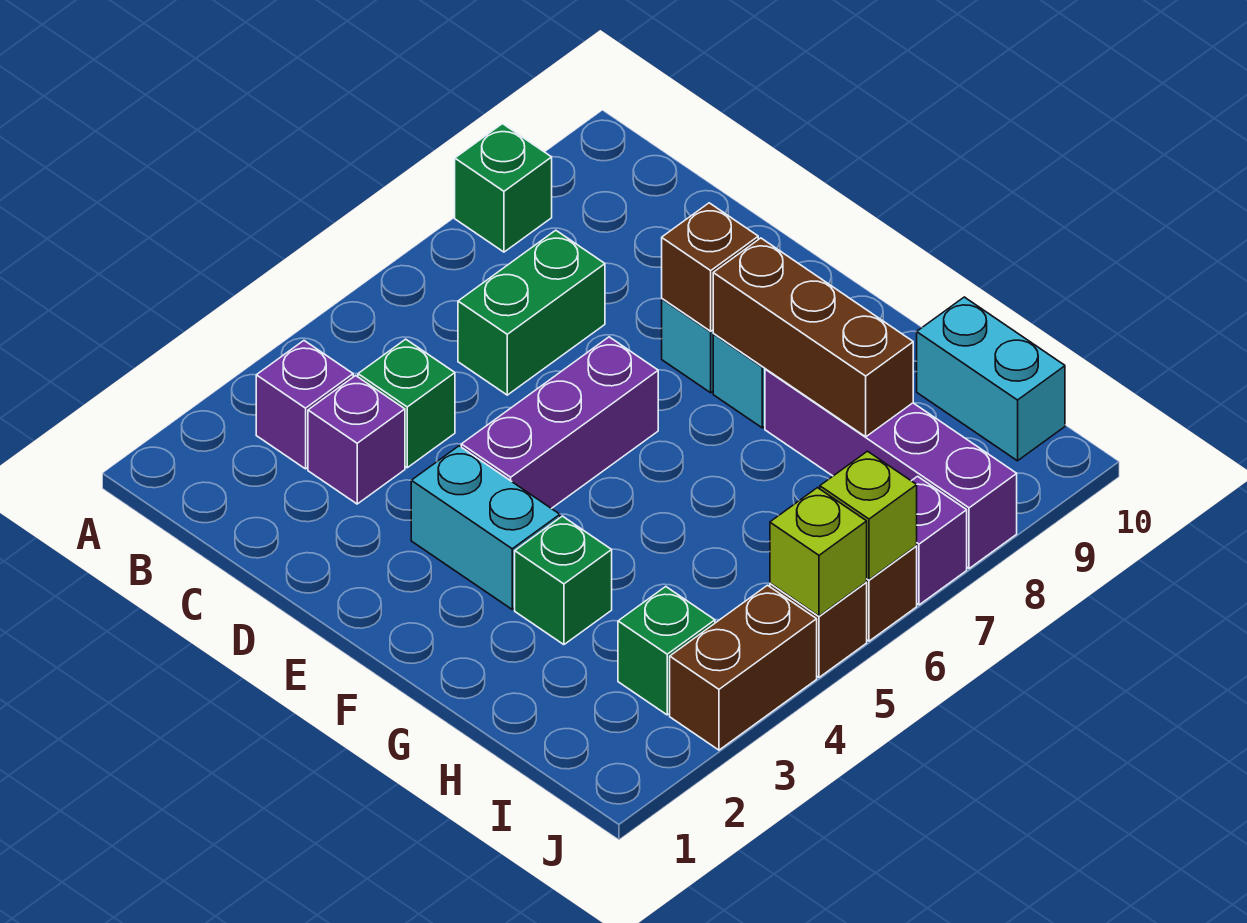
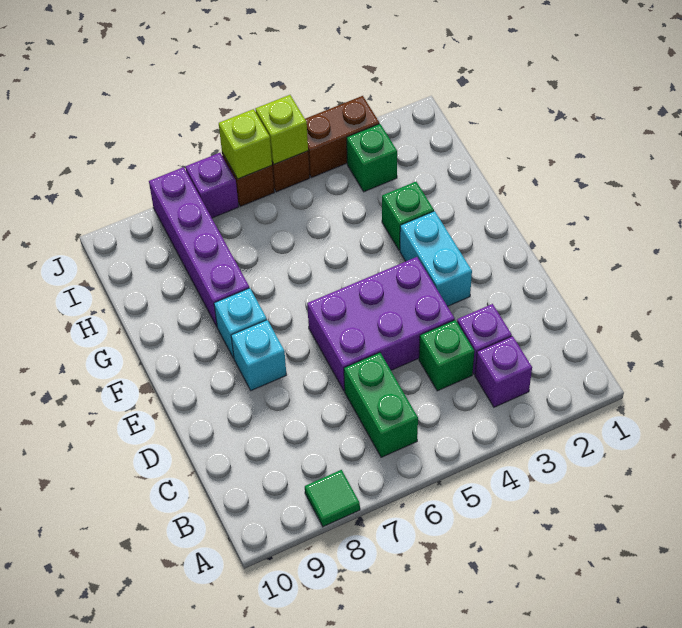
green 1x1 brick [455,124,552,252] -> green 1x1 tile [305,470,360,527]
green 1x2 brick [458,230,605,395] -> green 1x2 brick turned to [344,353,418,457]
purple 1x3 brick [461,337,658,509] -> purple 2x3 brick [307,257,455,391]
brown 1x1 brick [662,203,758,331] -> none
brown 1x3 brick [713,238,913,437] -> none
cyan 1x2 brick [917,297,1065,461] -> none

